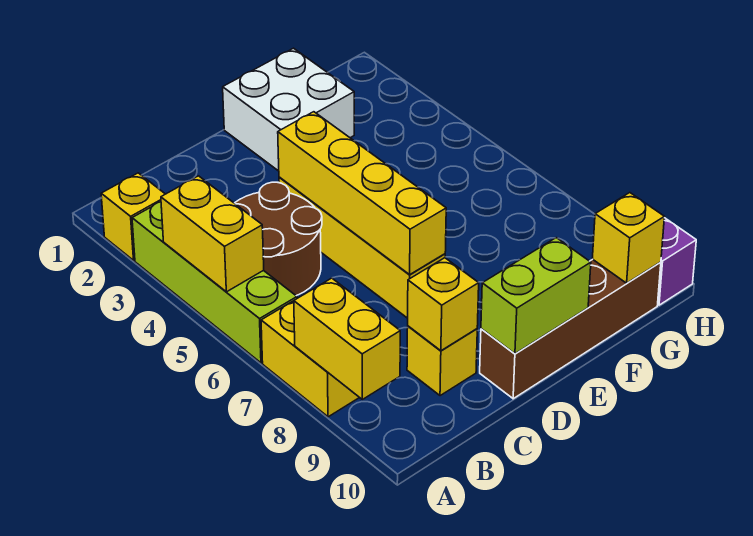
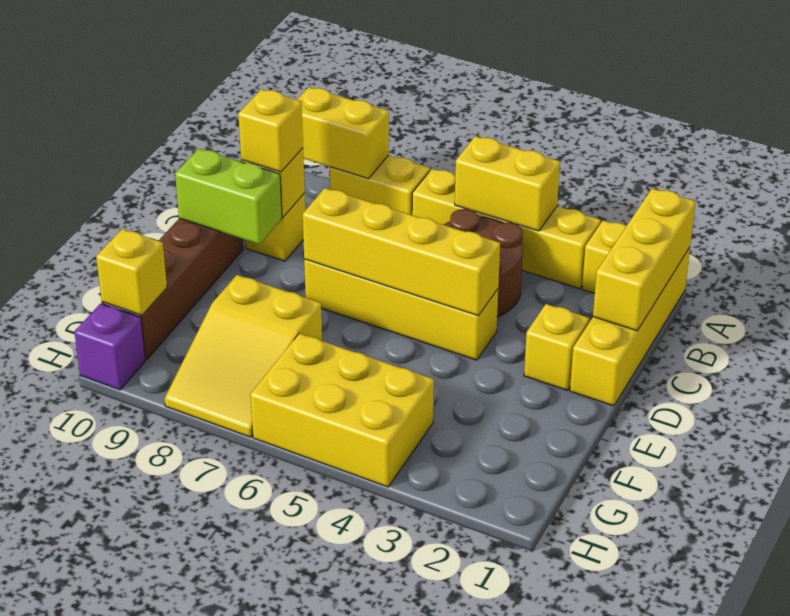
none -> yellow 1x4 brick [570,248,690,406]
none -> yellow 1x3 brick [593,188,696,331]
lime 1x4 brick [132,202,297,363] -> yellow 1x4 brick [412,169,601,289]
none -> yellow 1x1 brick [238,89,303,172]
none -> yellow 1x1 brick [524,304,590,390]
lime 1x2 brick [481,238,591,354] -> lime 1x2 brick turned to [175,149,282,244]
white 2x2 brick [223,48,354,171] -> none
none -> yellow 2x3 slope [164,275,322,437]
none -> yellow 2x3 brick [250,333,434,487]

